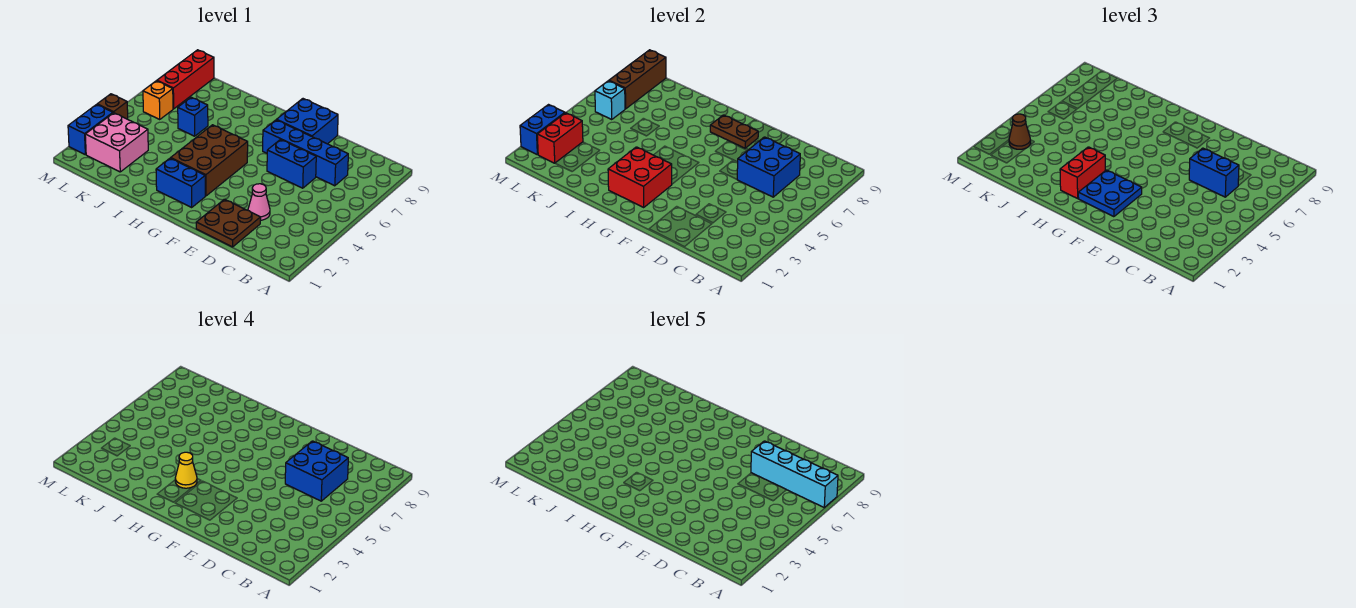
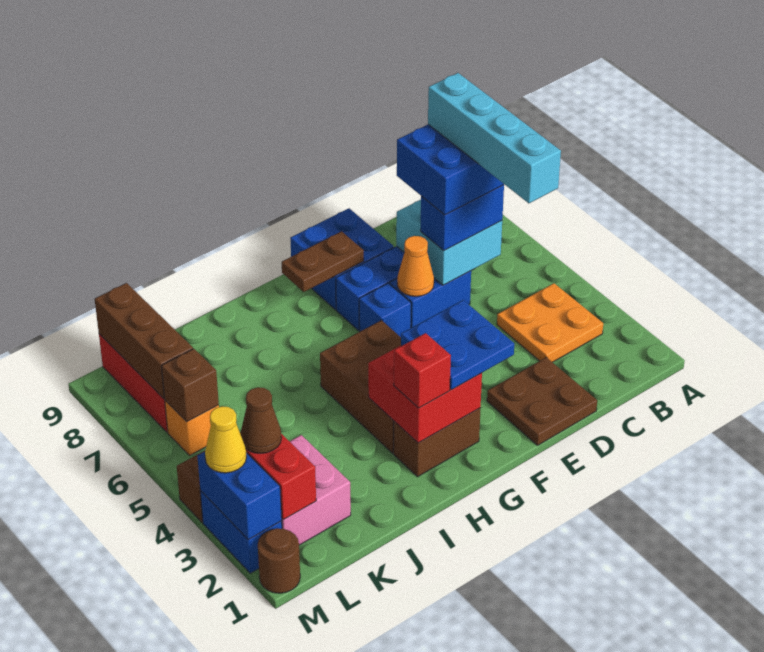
cyan 1x4 brick [751,441,838,507] -> cyan 1x4 brick turned to [428,73,561,203]
none -> orange 2x2 plate [497,283,603,362]
blue 2x2 brick [737,137,800,197] -> cyan 2x2 brick [396,200,502,285]
pink 1x1 cone [248,184,270,220] -> none
none -> orange 1x1 cone [397,236,434,297]
blue 1x2 brick [156,158,205,207] -> brown 1x2 brick [393,408,481,477]
red 1x2 brick [1060,147,1105,198] -> red 1x1 brick [394,333,451,408]
yellow 1x1 cone [175,452,197,488] -> yellow 1x1 cone moved to [205,406,247,473]
blue 1x1 brick [178,97,208,136] -> blue 1x1 brick moved to [359,283,411,337]
cyan 1x1 brick [595,81,625,120] -> brown 1x1 brick [162,349,219,422]
none -> brown 1x1 round brick [258,528,300,593]

